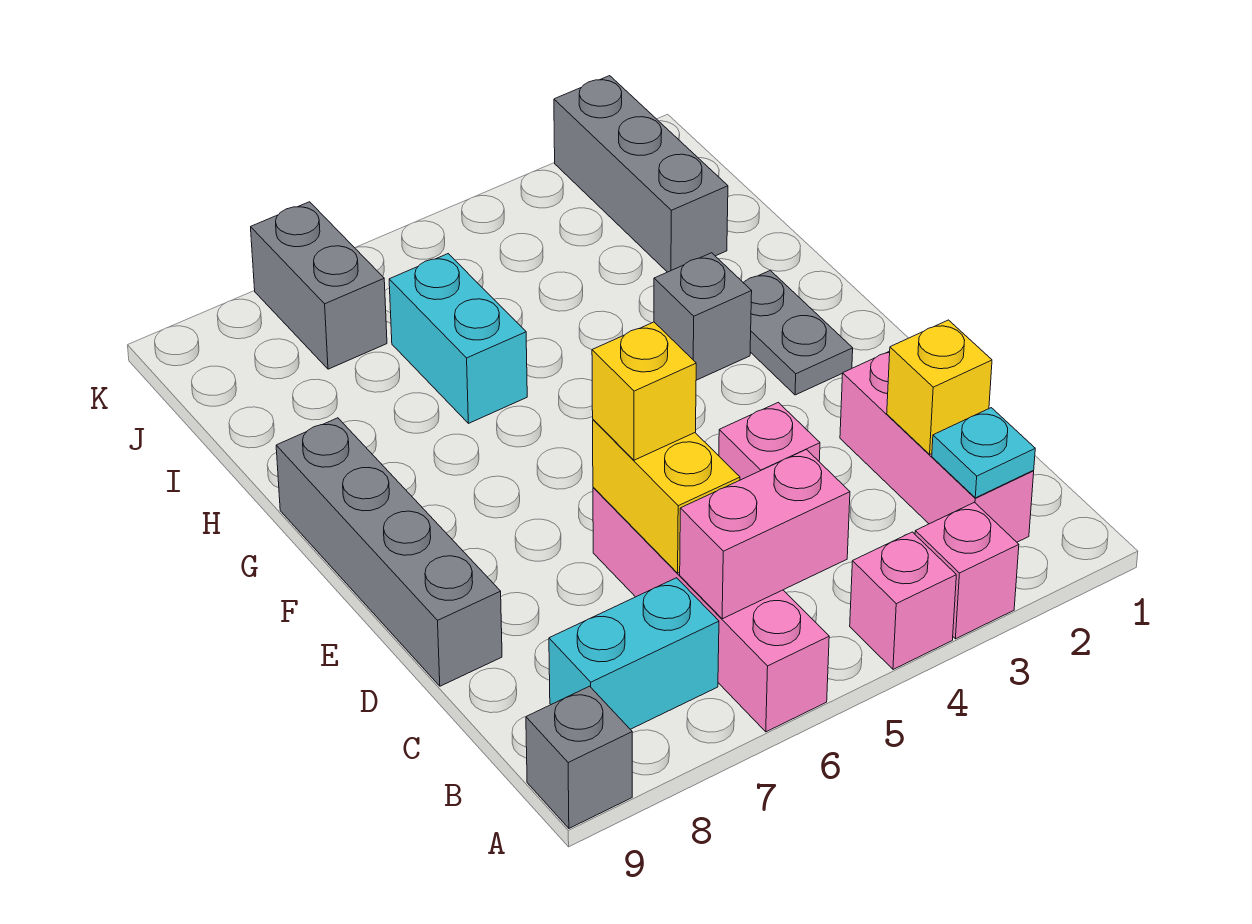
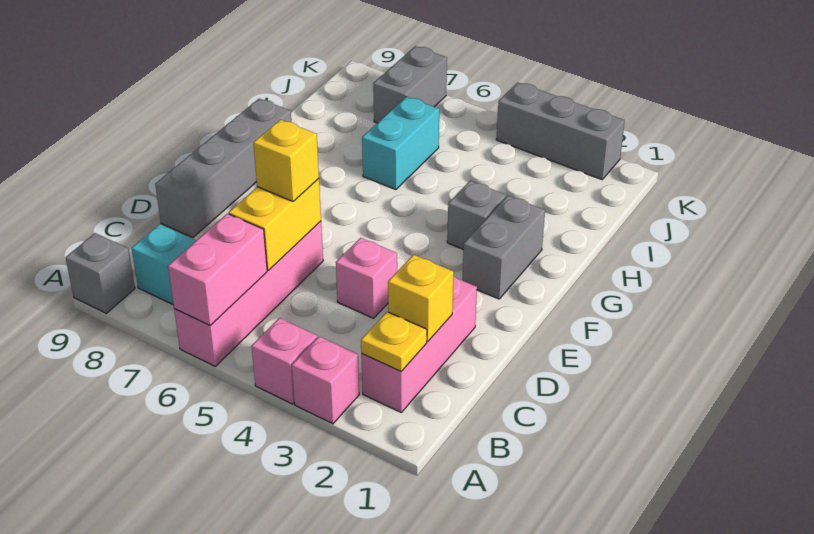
cyan 1x1 plate [932,408,1035,498] -> yellow 1x1 plate [361,312,427,371]
pink 1x2 brick [680,449,850,619] -> pink 1x2 brick turned to [168,214,267,326]
grey 1x2 plate [743,270,853,395] -> grey 1x2 brick [462,196,545,299]
grey 1x3 brick [554,76,728,272] -> grey 1x3 brick turned to [496,82,625,179]

